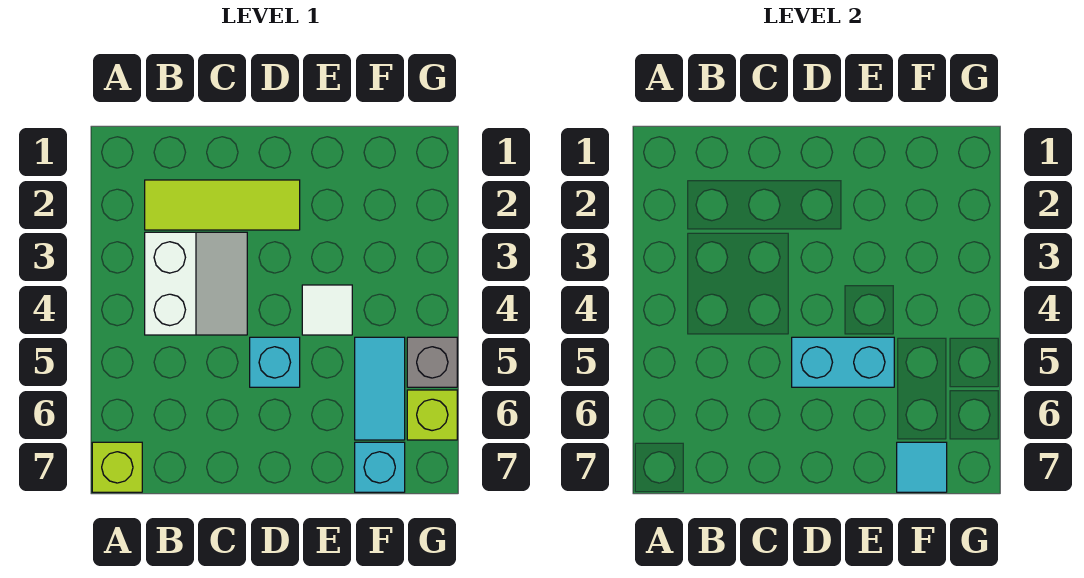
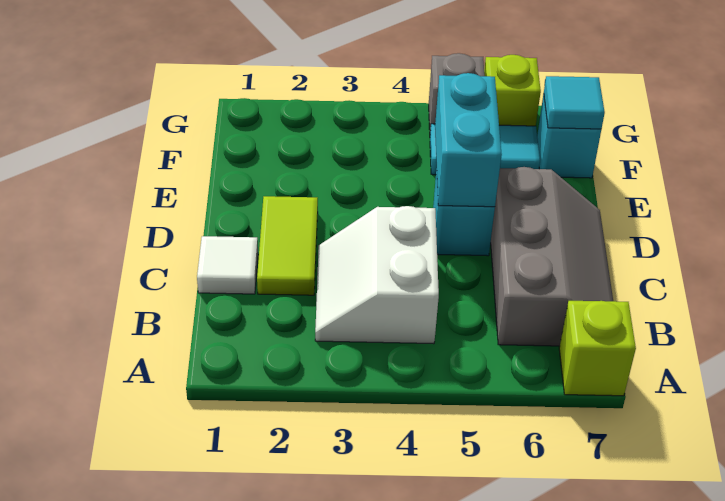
lime 1x3 tile [145,180,300,230] -> lime 1x2 tile [257,196,318,295]
white 2x2 slope [145,232,247,335] -> white 2x2 slope turned to [315,206,439,344]
none -> grey 2x3 slope [491,167,613,346]
white 1x1 tile [302,285,352,335] -> white 1x1 tile moved to [197,236,258,294]

